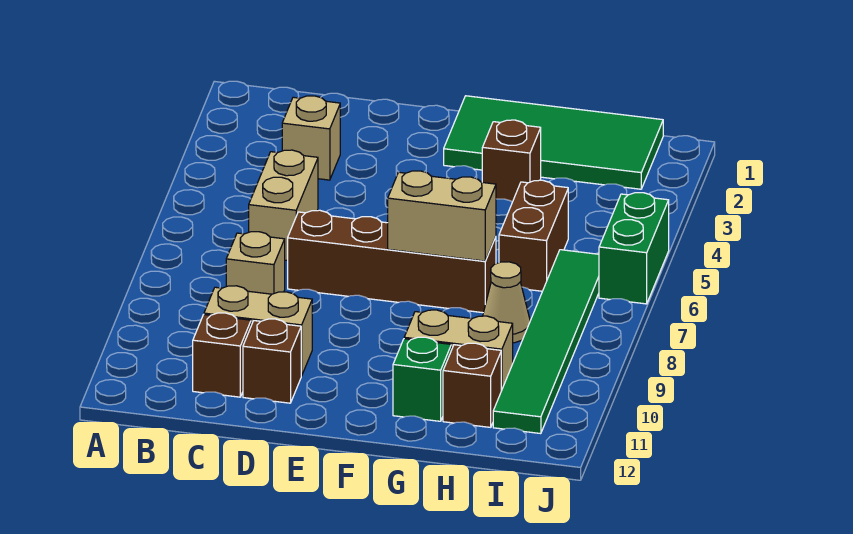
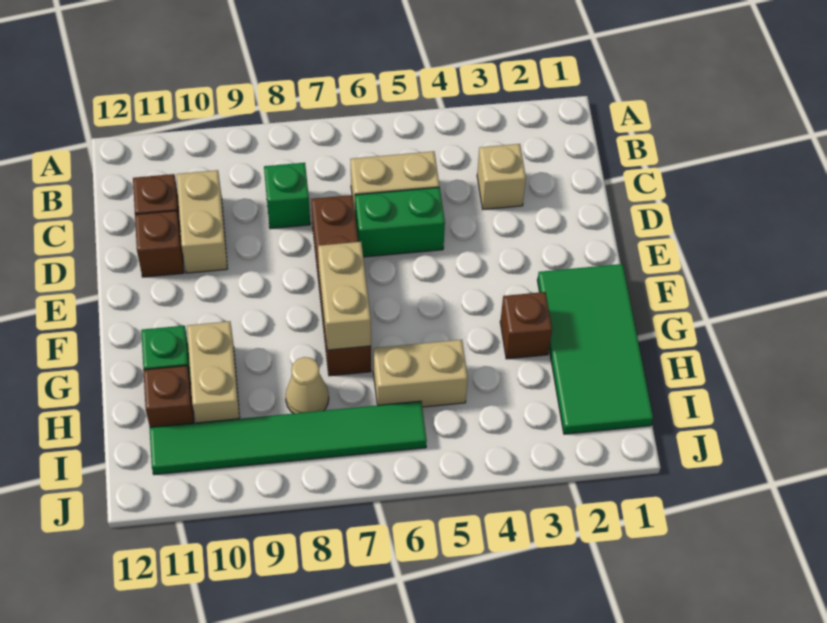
tan 1x1 brick [226,232,285,294] -> green 1x1 brick [264,163,310,229]
brown 1x2 brick [499,180,568,291] -> tan 1x2 brick [373,340,468,407]
green 1x2 brick [599,193,669,304] -> green 1x2 brick moved to [355,187,445,257]

